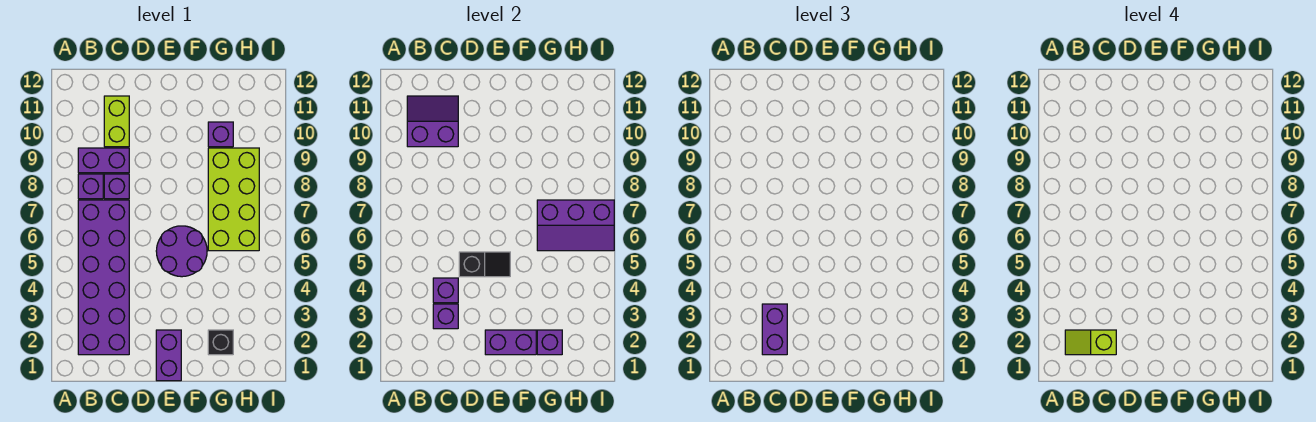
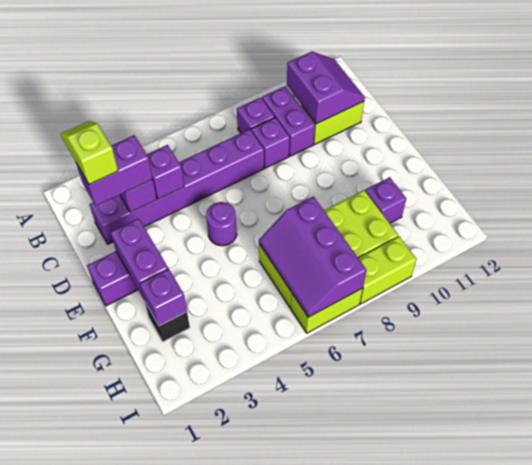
purple 2x6 brick [78,200,129,355] -> purple 1x6 brick [89,129,264,244]
black 1x2 slope [459,252,510,277] -> none
purple 2x2 round brick [156,226,207,277] -> purple 1x1 round brick [206,202,237,246]
none -> lime 1x2 brick [291,288,363,333]
none -> lime 1x2 brick [358,237,416,304]

